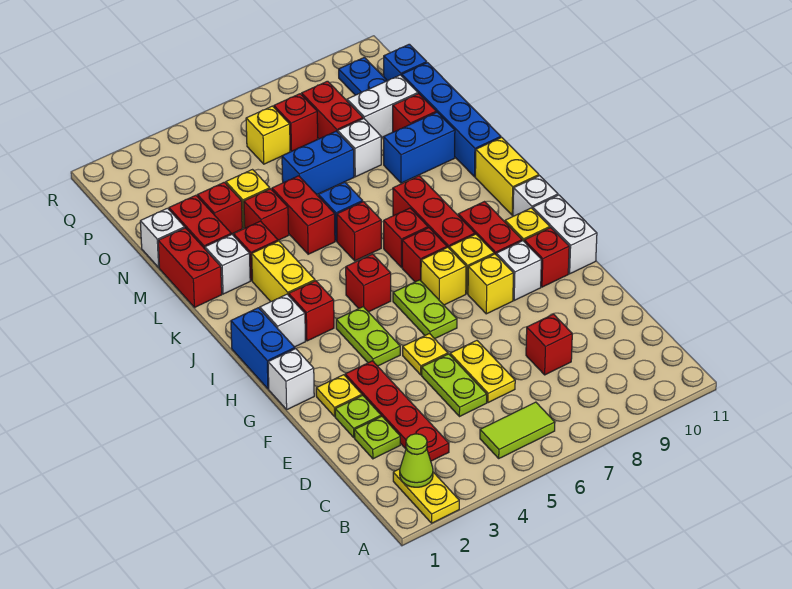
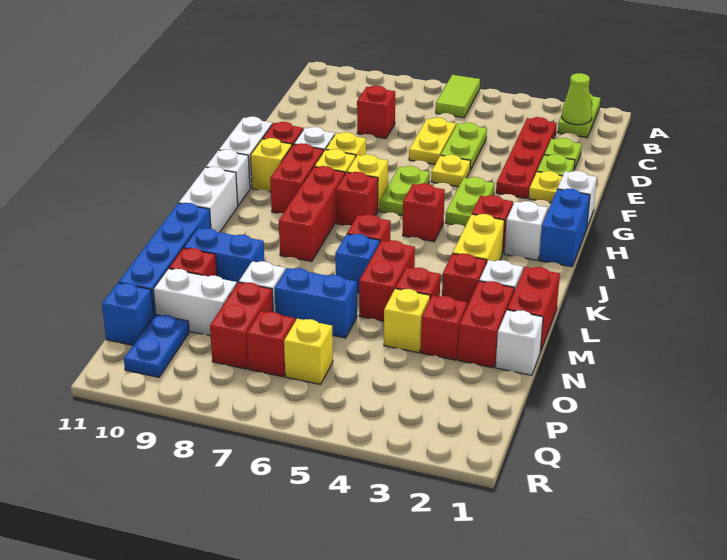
yellow 1x2 plate [393,469,459,523] -> lime 1x2 plate [558,94,600,138]
lime 1x2 tile [480,402,555,458] -> lime 1x2 tile turned to [436,75,480,118]
red 1x1 brick [384,208,428,267] -> none
yellow 1x2 brick [475,137,539,215] -> white 1x2 brick [179,167,238,232]

